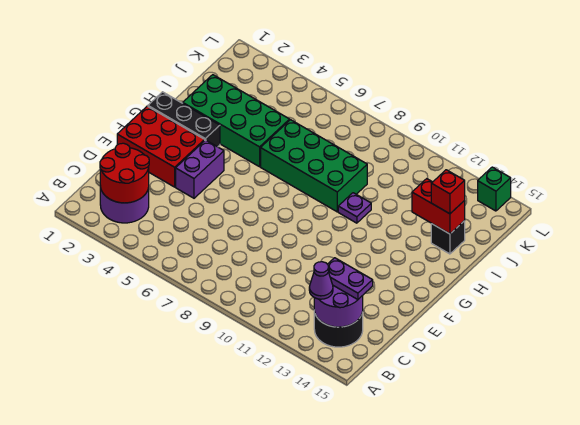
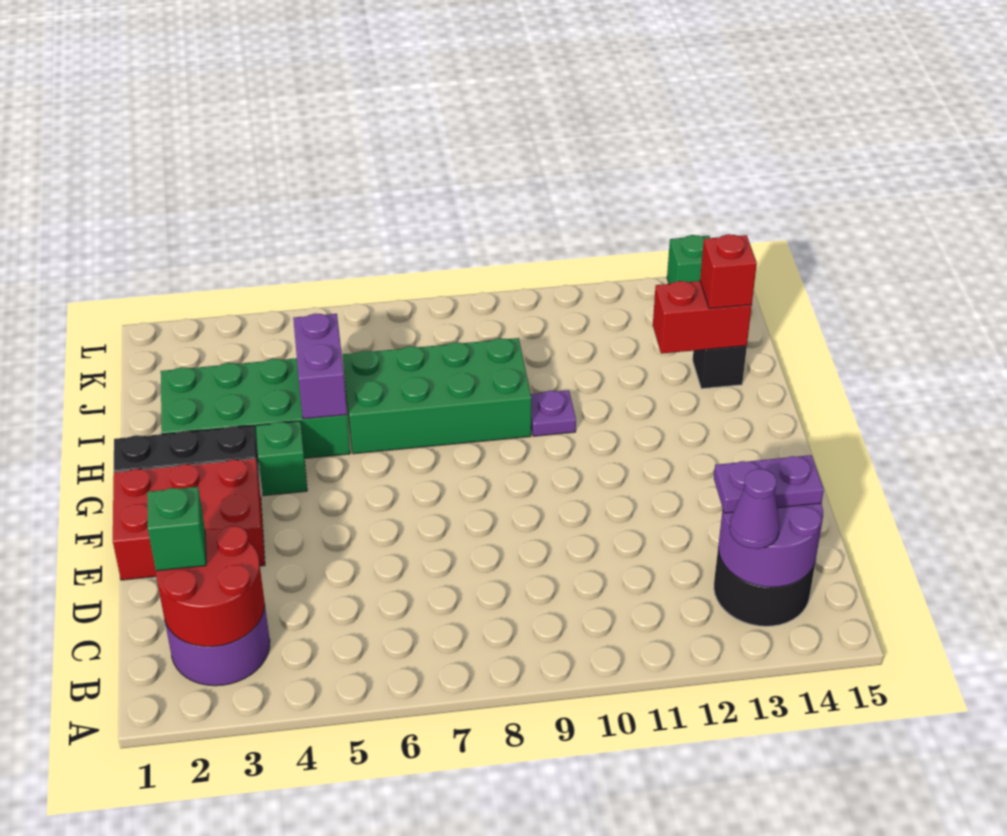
none -> green 1x1 brick [147,487,206,571]
purple 1x2 brick [176,140,224,198] -> purple 1x2 brick moved to [293,313,347,419]
none -> green 1x1 brick [256,421,307,496]

